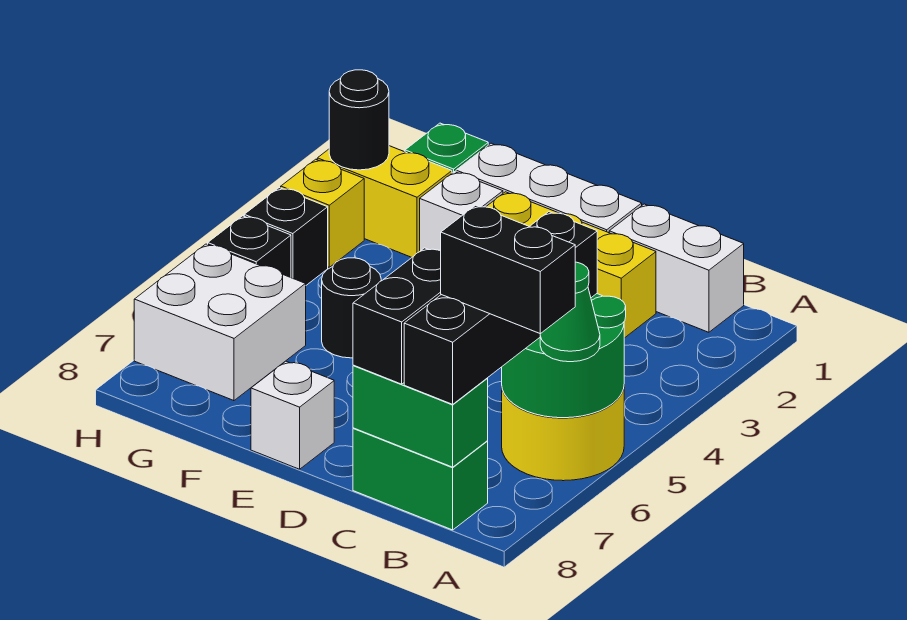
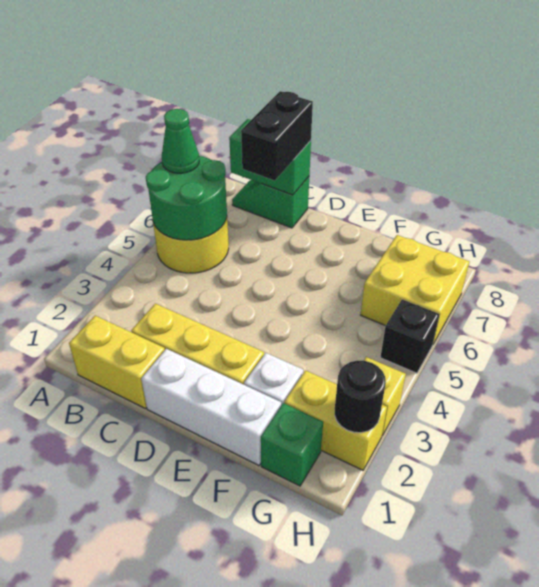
black 1x2 brick [441,205,575,334] -> none
white 1x2 brick [609,204,744,332] -> yellow 1x2 brick [69,316,165,408]
black 1x4 brick [404,212,597,404] -> none
green 1x2 brick [353,428,488,530] -> green 1x2 slope [232,177,309,228]
white 1x1 brick [251,361,334,469] -> none
black 1x1 round brick [322,258,381,358] -> none
white 2x2 brick [134,244,306,401] -> yellow 2x2 brick [361,235,469,344]
black 1x1 brick [244,188,328,285] -> none

